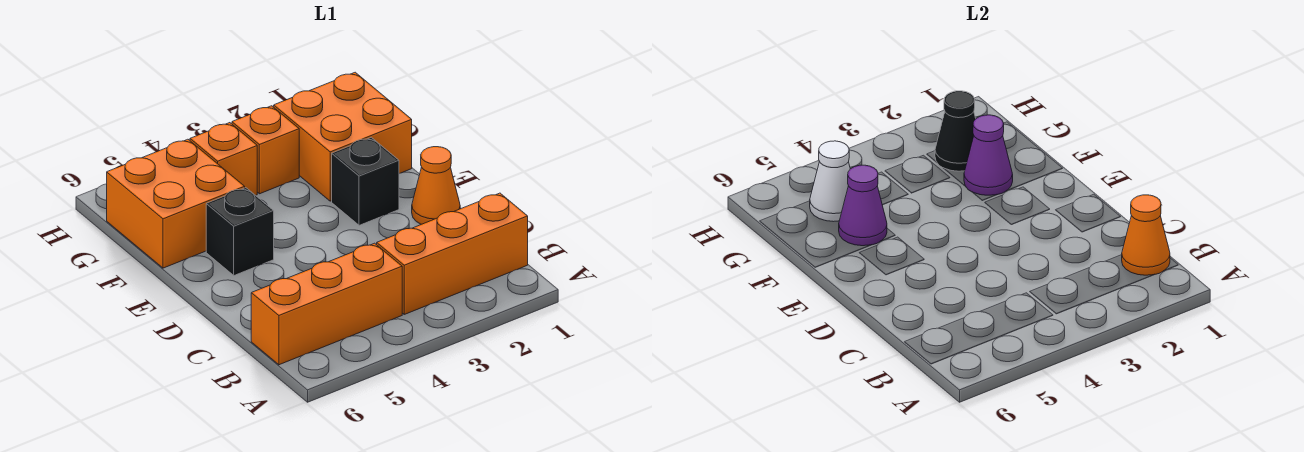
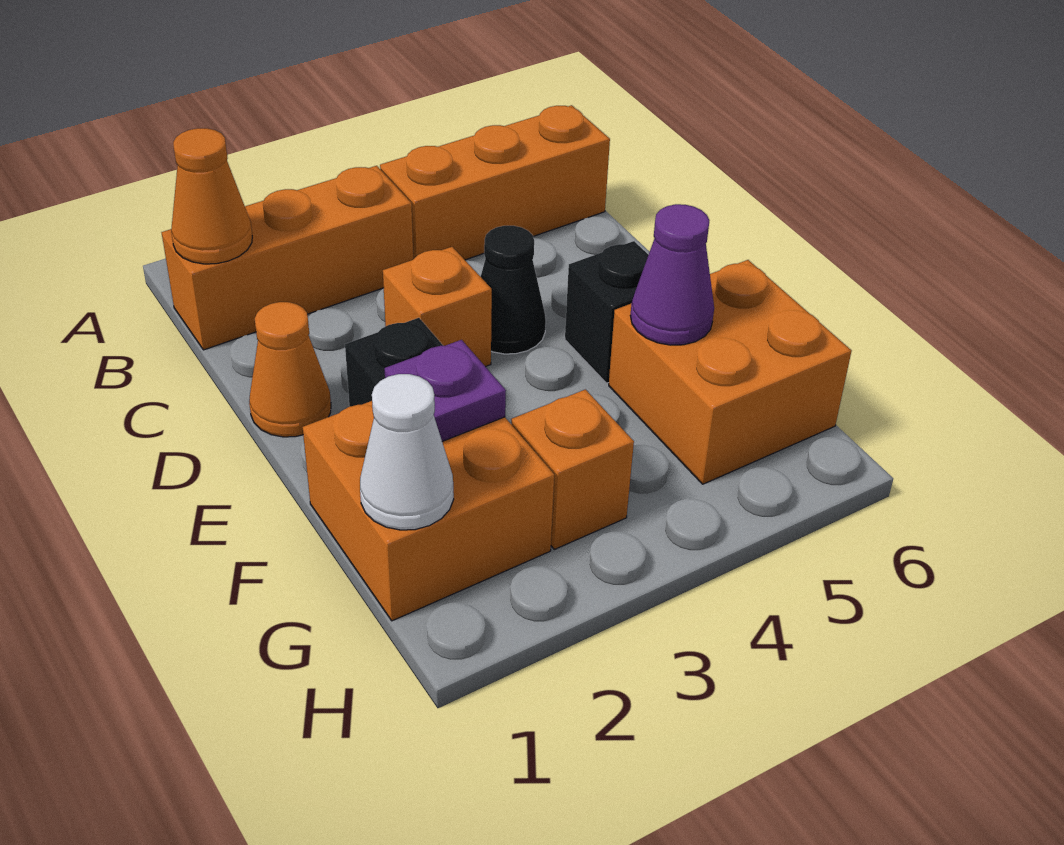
purple 1x1 cone [964,115,1013,195] -> purple 1x1 plate [385,340,506,441]
black 1x1 cone [935,91,976,171] -> black 1x1 cone moved to [481,226,546,354]
orange 1x1 brick [190,123,257,195] -> orange 1x1 brick moved to [383,247,492,367]
white 1x1 cone [810,141,850,222] -> white 1x1 cone moved to [360,374,454,530]

